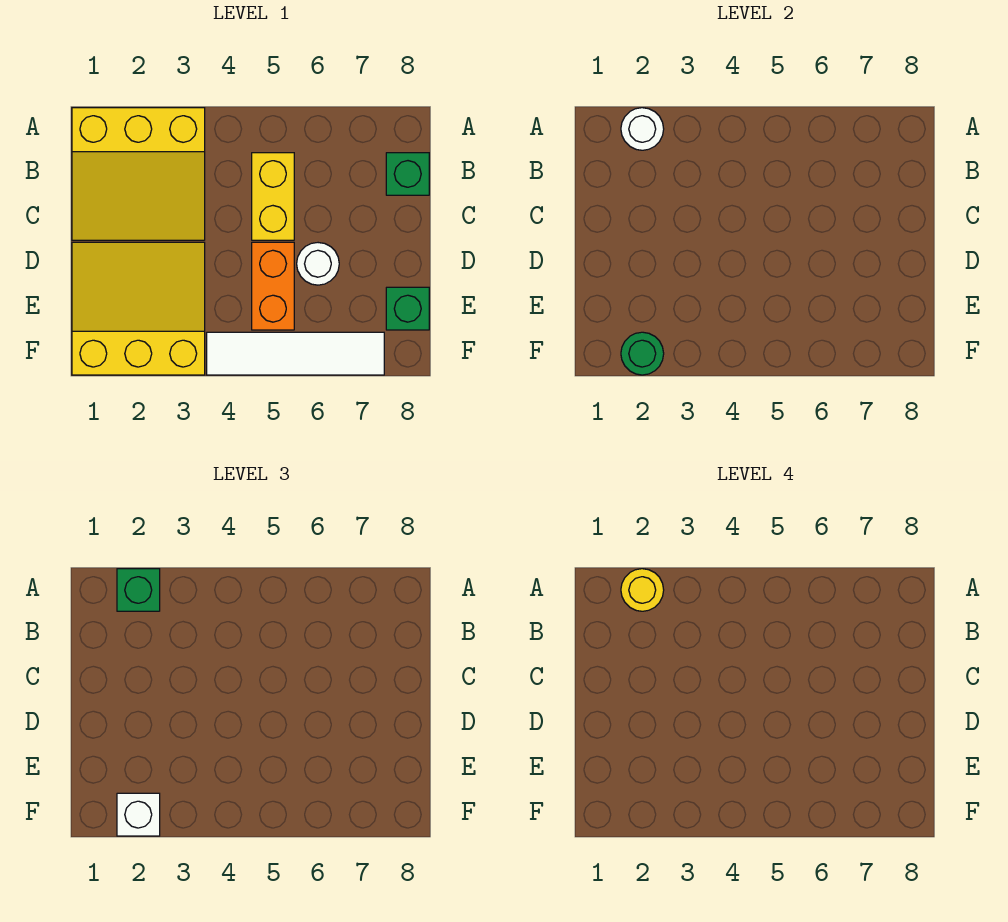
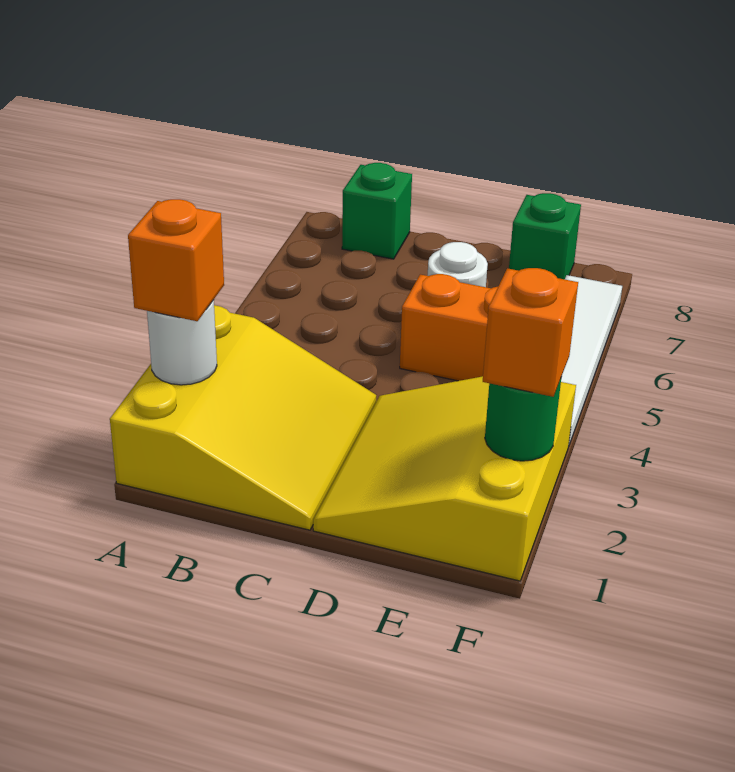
green 1x1 brick [117,569,160,611] -> orange 1x1 brick [128,199,224,321]
yellow 1x1 round brick [621,569,664,611] -> none
yellow 1x2 brick [252,153,294,240] -> none
white 1x1 brick [117,793,160,836] -> orange 1x1 brick [483,268,578,397]

